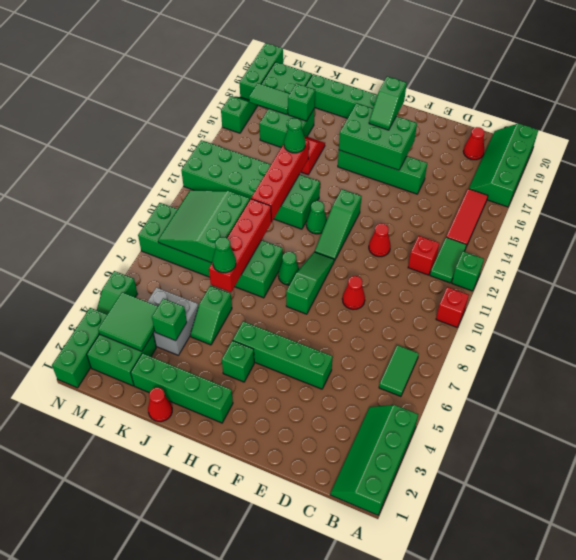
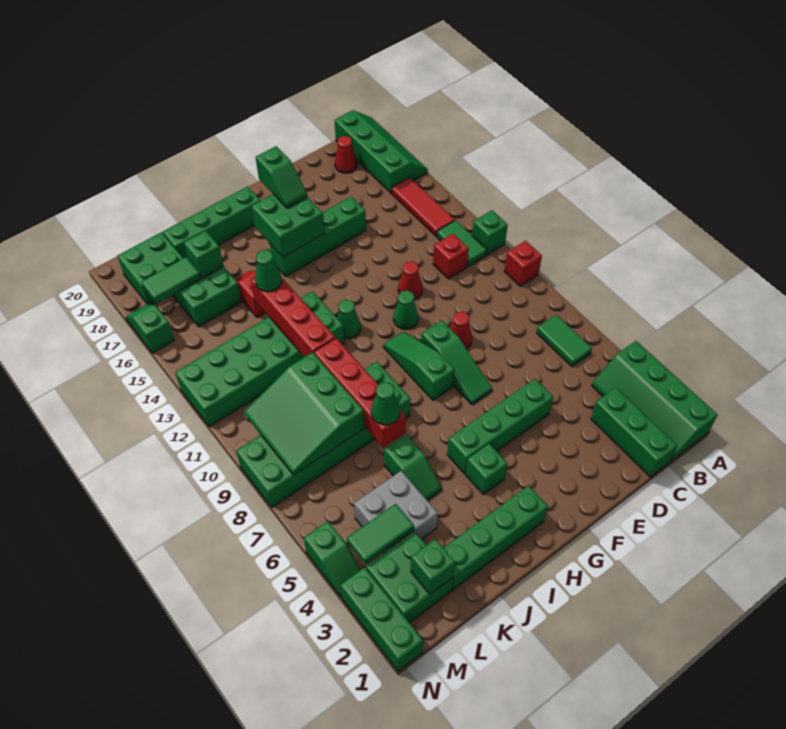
green 2x4 slope [469,123,538,207] -> green 2x4 slope turned to [335,110,428,193]
green 2x3 brick [339,103,417,170] -> green 2x2 brick [252,194,324,257]
green 1x3 slope [315,189,361,261] -> green 1x3 slope moved to [421,320,492,404]
green 1x1 cone [278,252,299,285] -> green 1x1 cone moved to [393,291,418,329]
red 1x1 cone [148,388,172,422] -> none
green 1x1 brick [152,298,187,341] -> green 1x1 brick moved to [411,539,455,594]
green 2x2 tile [98,292,158,351] -> green 1x2 tile [347,504,414,565]
green 1x3 brick [240,43,283,100] -> green 1x3 brick moved to [591,388,677,477]

